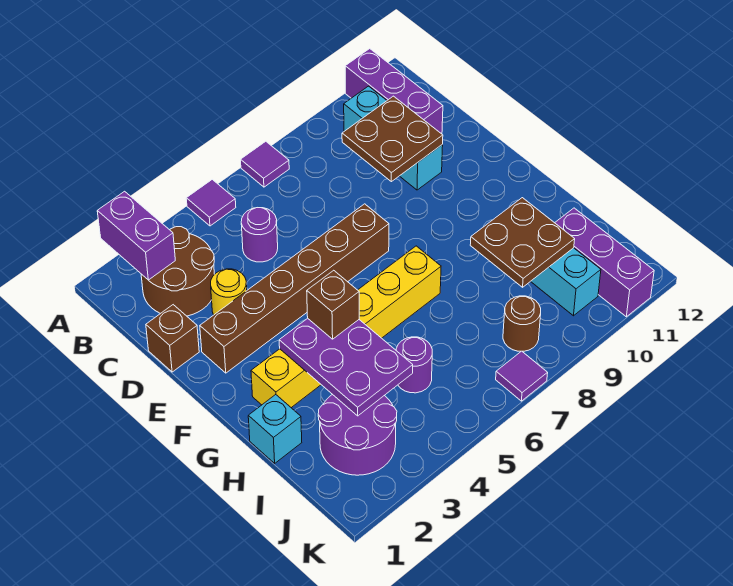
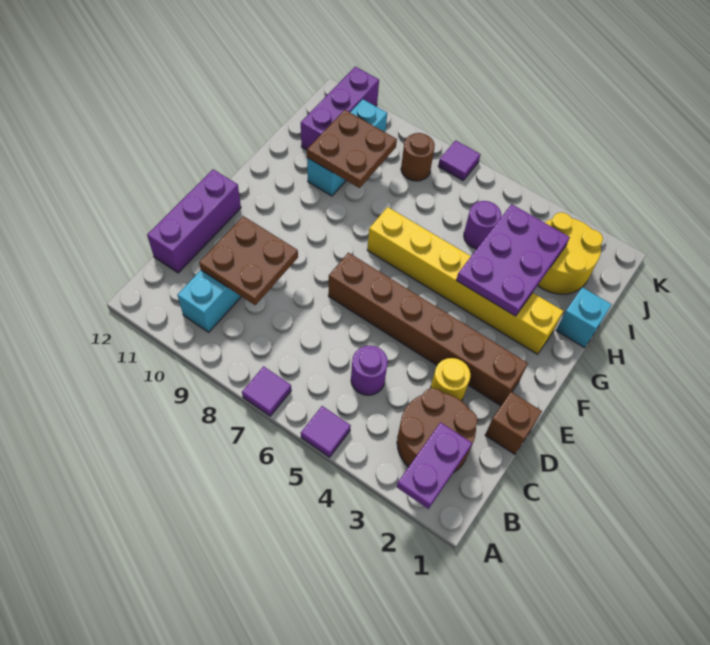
purple 1x2 brick [97,191,175,280] -> purple 1x2 plate [397,422,472,509]
purple 1x3 brick [345,49,443,134] -> purple 1x3 brick moved to [147,169,241,273]
brown 1x1 brick [307,270,359,339] -> none
purple 2x2 round brick [318,394,397,475] -> yellow 2x2 round brick [538,212,603,294]

